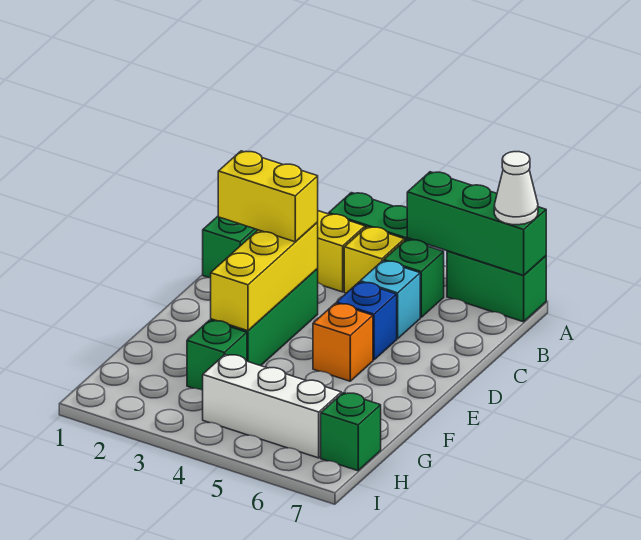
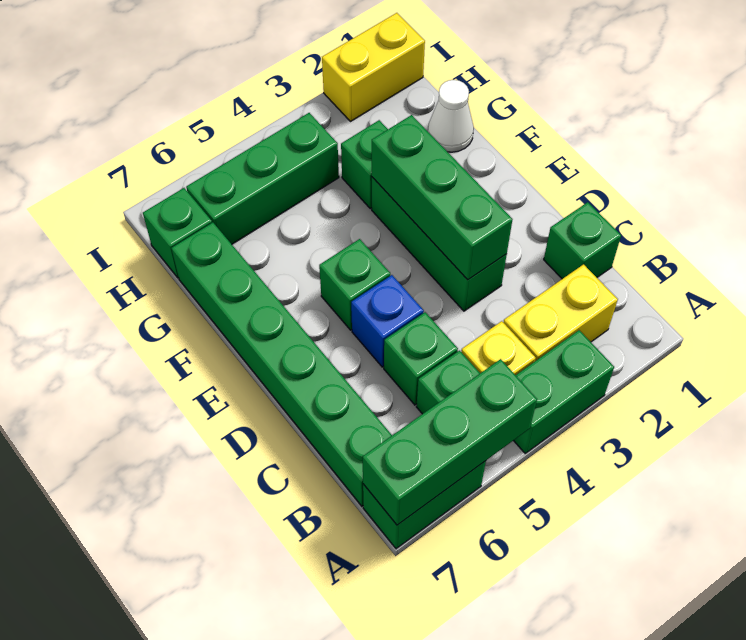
white 1x1 cone [494,152,538,225] -> white 1x1 cone moved to [428,80,474,152]
none -> green 1x6 brick [171,222,392,506]
cyan 1x1 brick [360,261,420,339] -> green 1x1 brick [384,312,458,405]
yellow 1x2 brick [218,151,318,242] -> yellow 1x2 brick moved to [322,13,425,122]
yellow 1x3 brick [211,222,318,331] -> green 1x3 brick [372,115,513,280]
orange 1x1 brick [313,303,373,381] -> green 1x1 brick [319,239,390,330]
white 1x3 brick [203,354,341,458] -> green 1x3 brick [186,113,339,244]

